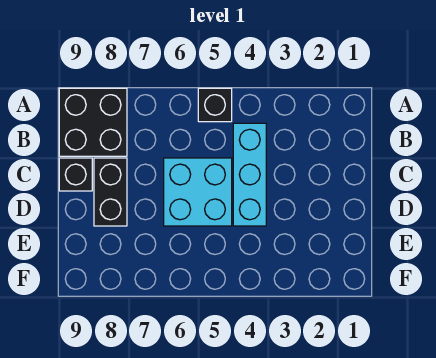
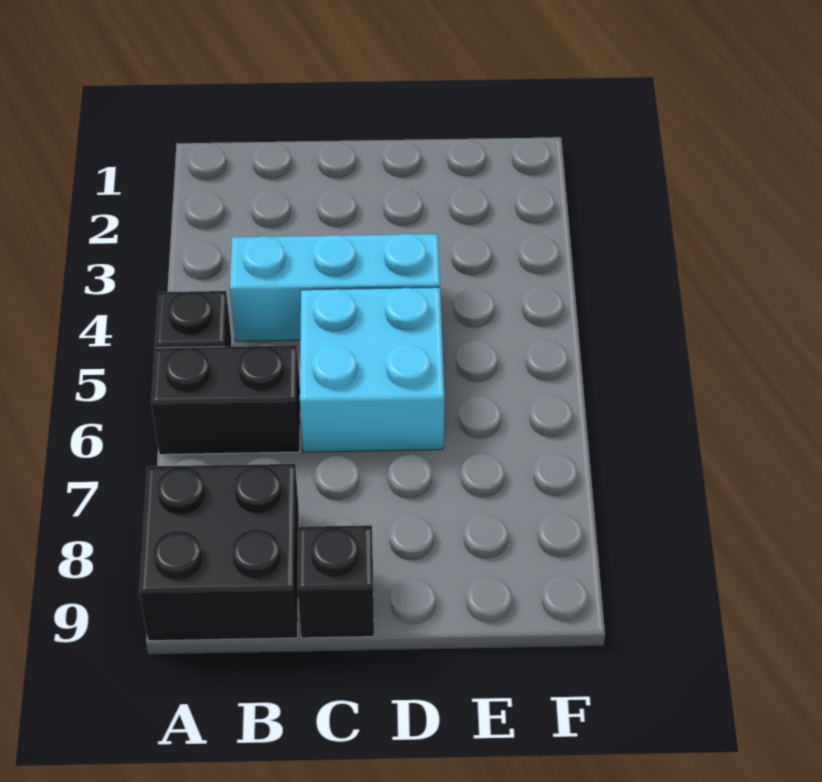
black 1x2 brick [94,158,127,226] -> black 1x2 brick moved to [151,345,300,455]

